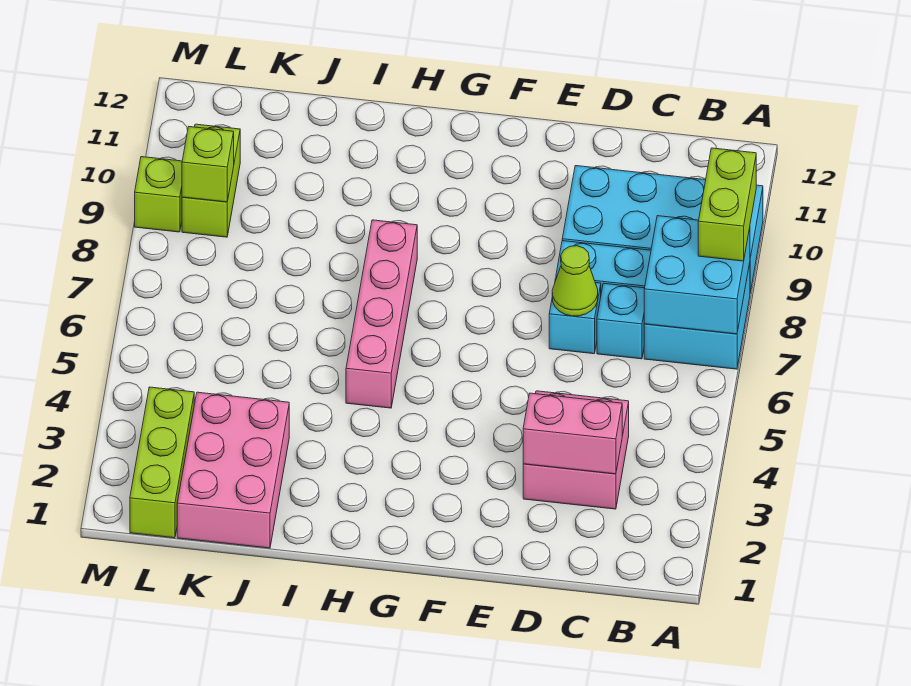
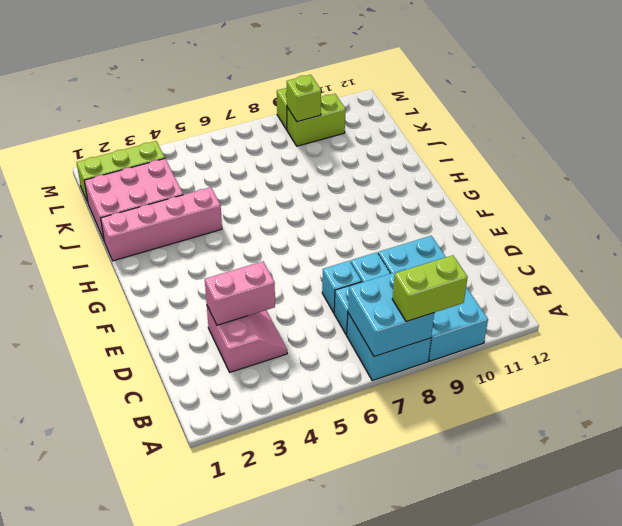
pink 2x2 brick [523,391,629,509] -> pink 2x2 slope [207,306,287,372]
pink 1x2 brick [523,393,622,474] -> pink 1x2 brick turned to [205,262,275,325]
lime 1x1 cone [552,246,598,316] -> none
pink 1x4 brick [346,220,417,408] -> pink 1x4 brick moved to [101,187,222,261]

